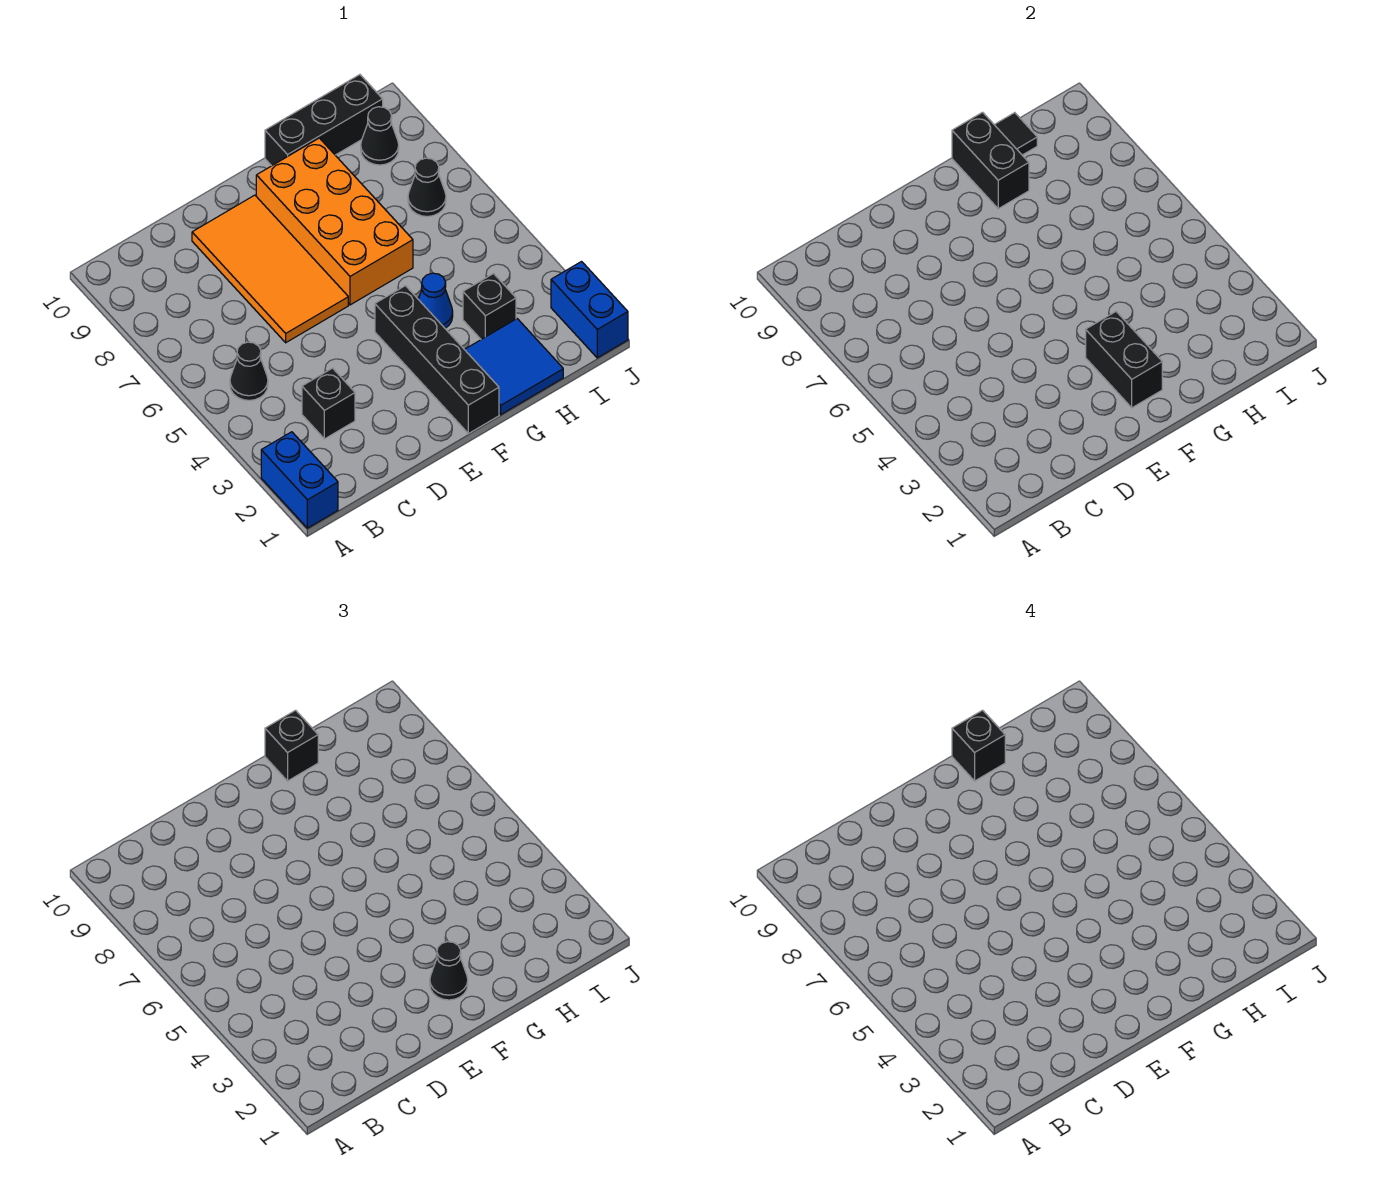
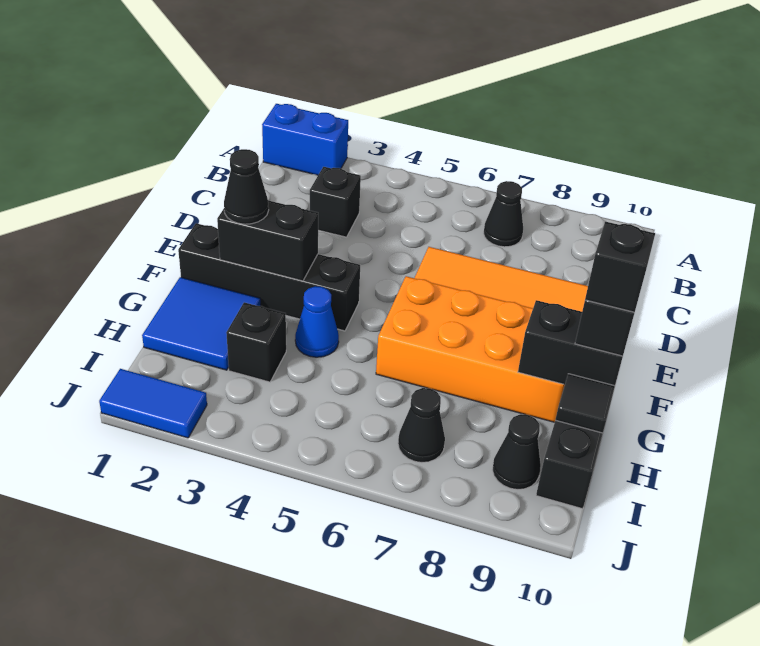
black 1x1 cone [230,342,268,400] -> black 1x1 cone moved to [484,181,523,247]
blue 1x2 brick [551,262,628,358] -> blue 1x2 tile [99,369,207,438]

